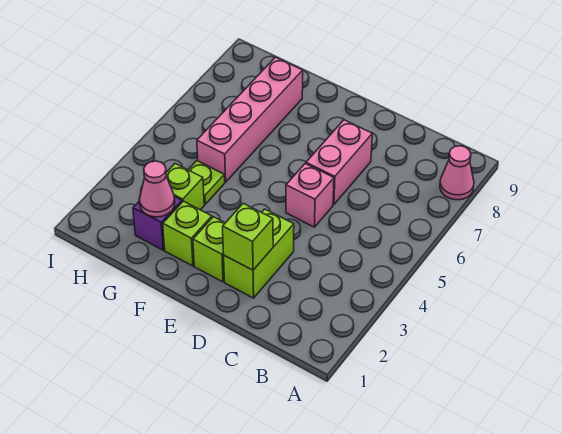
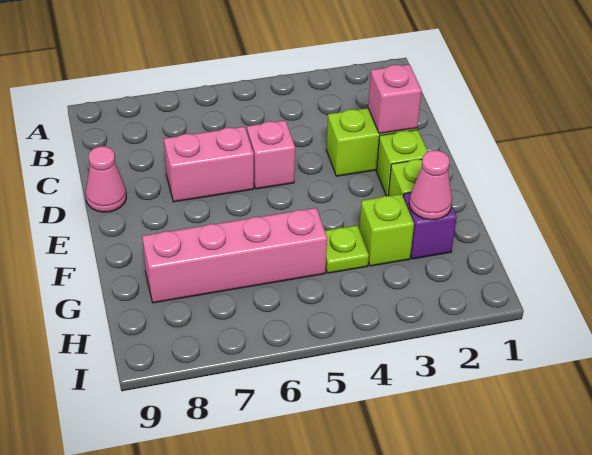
pink 1x1 cone [440,146,474,200] -> pink 1x1 cone moved to [86,146,126,212]
lime 1x1 brick [223,203,273,270] -> pink 1x1 brick [368,64,422,134]

